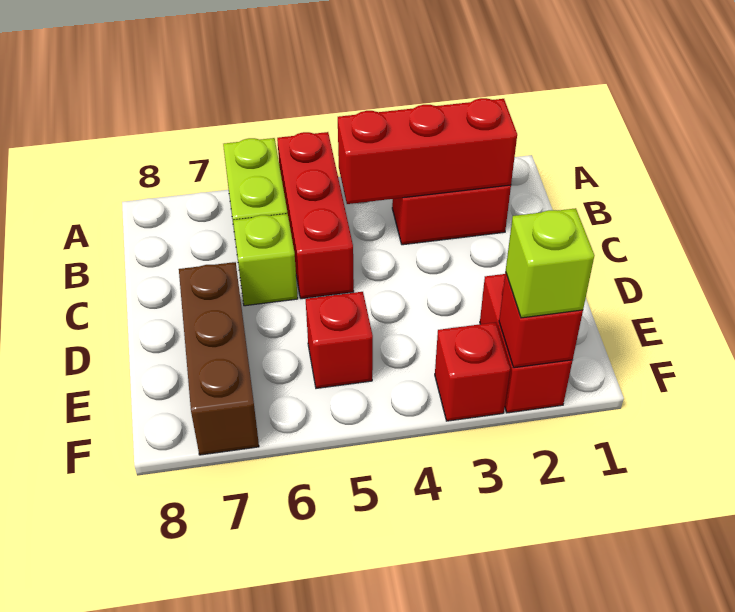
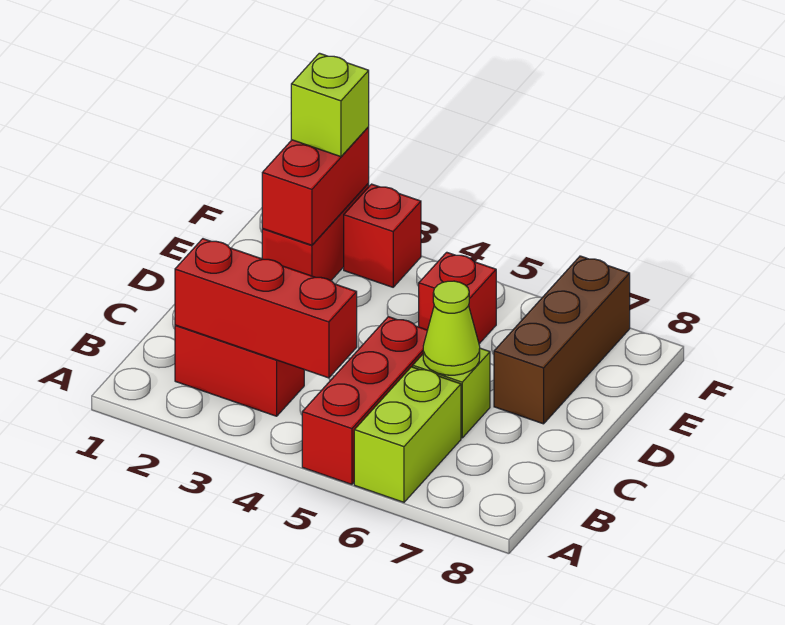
none -> lime 1x1 cone [423,281,480,375]
red 1x1 brick [499,272,583,368] -> red 1x2 brick [262,127,369,245]

